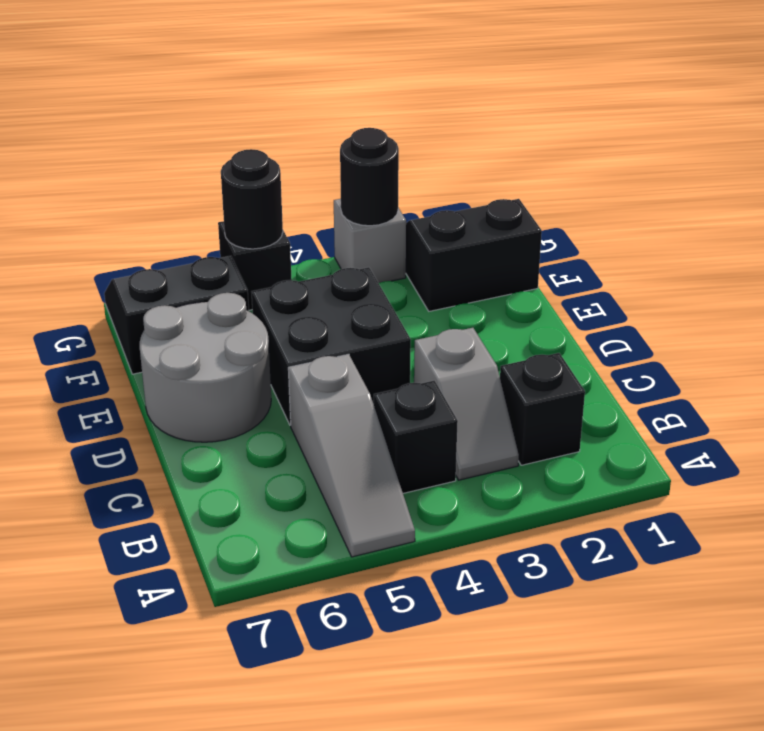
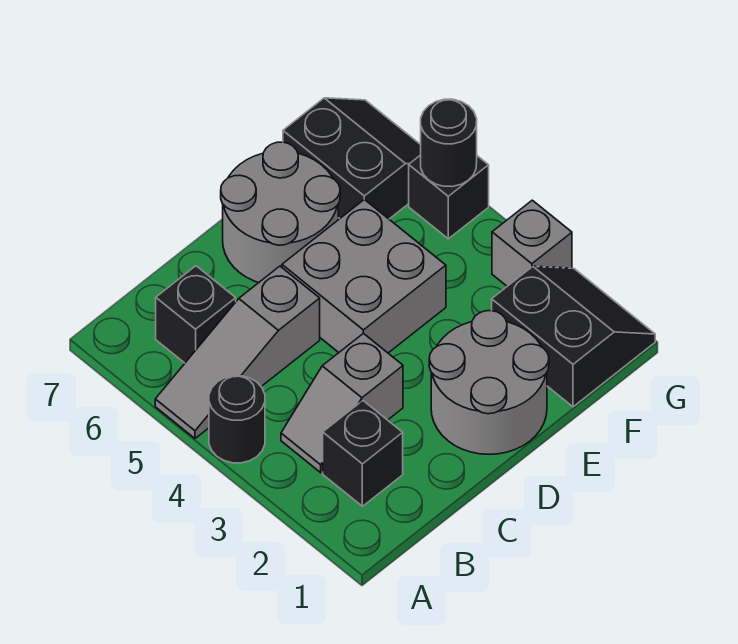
black 1x1 brick [374,381,458,493] -> black 1x1 brick moved to [156,266,236,363]
none -> grey 2x2 round brick [429,311,549,454]
black 2x2 brick [252,267,411,425] -> grey 2x2 brick [282,199,446,353]
black 1x1 round brick [340,128,399,226] -> black 1x1 round brick moved to [209,376,265,463]

